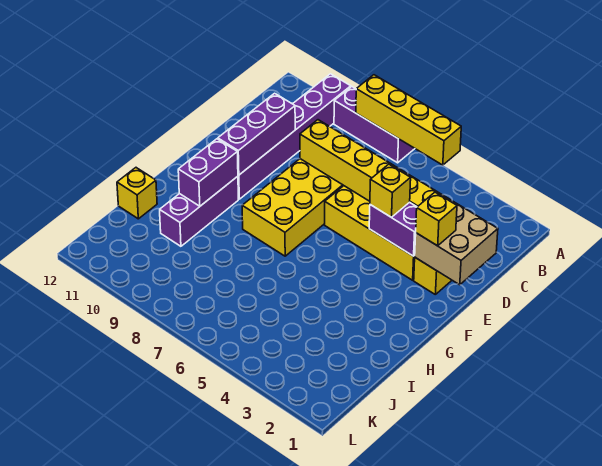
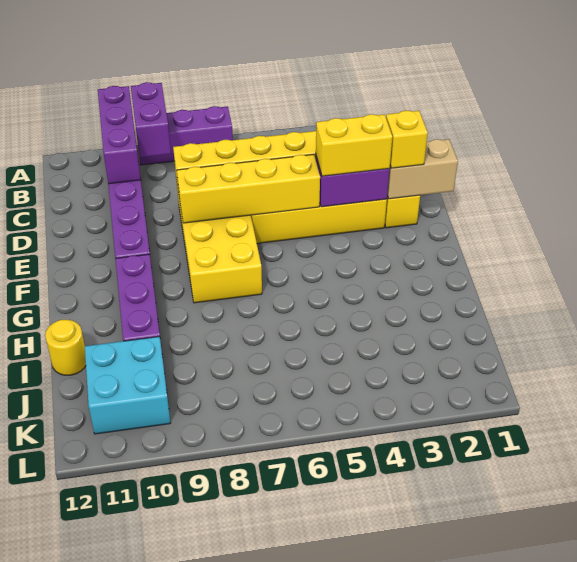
yellow 1x4 brick [356,75,461,165] -> yellow 1x4 brick moved to [177,154,320,223]
tan 2x2 brick [415,201,498,285] -> tan 1x2 brick [387,139,458,199]
purple 1x3 brick [218,93,295,175] -> purple 1x3 brick moved to [98,86,141,184]
yellow 1x1 brick [370,164,411,217] -> yellow 1x2 brick [316,114,392,176]
purple 1x2 brick [178,139,238,206] -> purple 1x2 brick moved to [131,82,171,157]
yellow 1x1 brick [117,168,157,219] -> yellow 1x1 round brick [45,320,86,375]
none -> cyan 2x2 brick [85,337,171,434]

